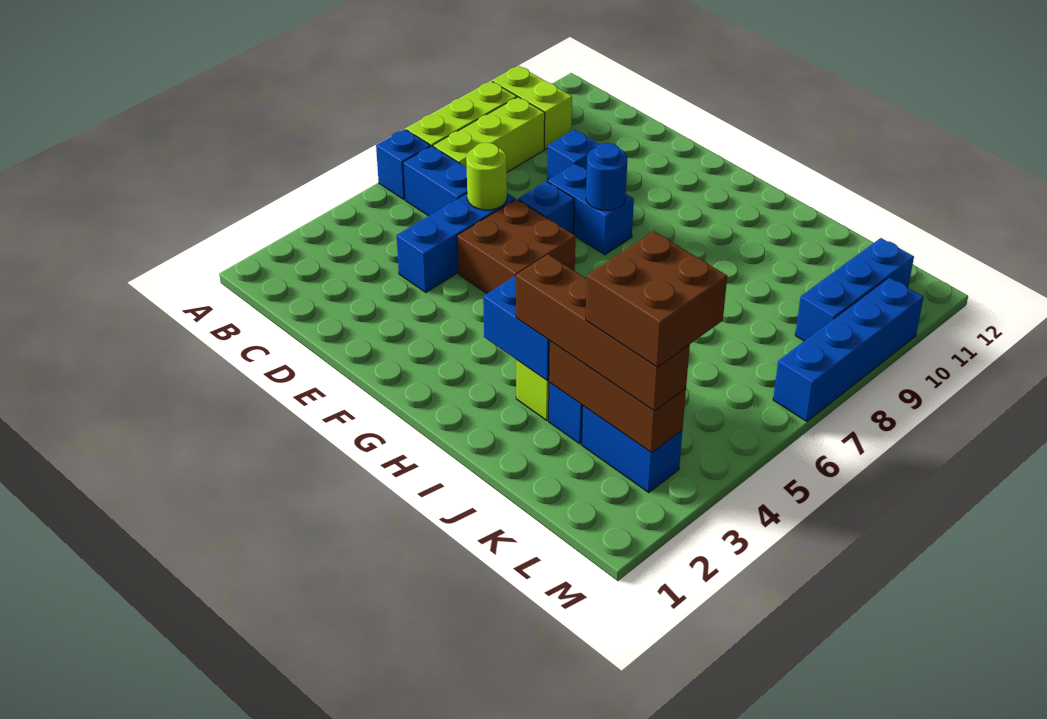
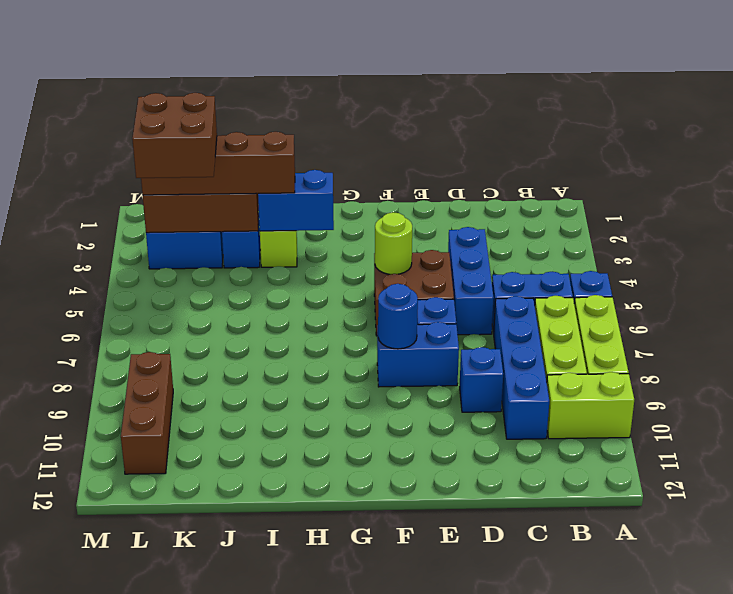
lime 1x1 round brick [466,143,507,210] -> lime 1x1 round brick moved to [374,212,412,274]
blue 1x3 brick [795,238,914,341] -> brown 1x3 brick [121,352,173,474]
blue 1x4 brick [773,277,924,422] -> blue 1x4 brick moved to [493,296,549,439]

